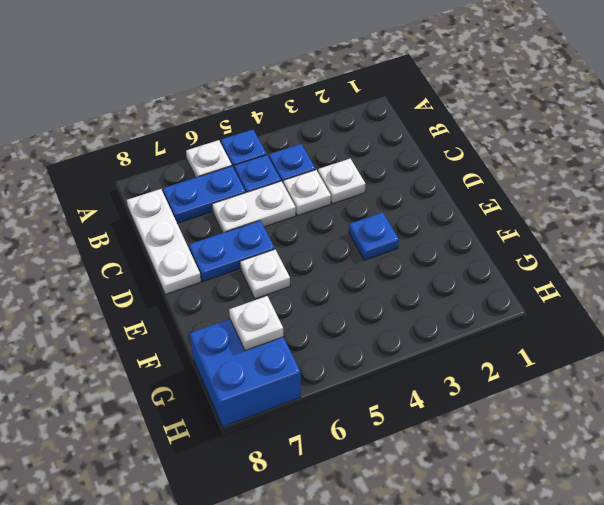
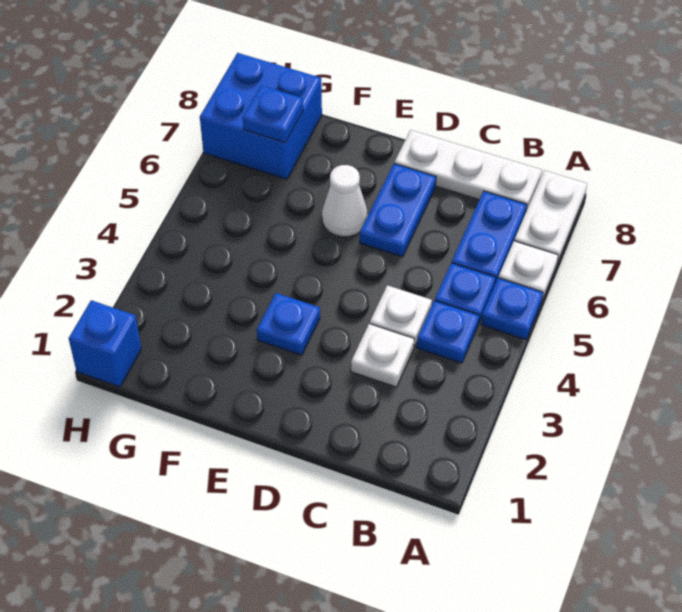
white 1x2 plate [212,181,296,233] -> white 1x2 plate moved to [514,170,587,263]
white 1x1 plate [240,249,290,299] -> white 1x1 cone [322,165,368,237]
white 1x1 plate [229,296,283,351] -> blue 1x1 plate [243,85,303,143]
none -> blue 1x1 brick [69,300,141,387]

